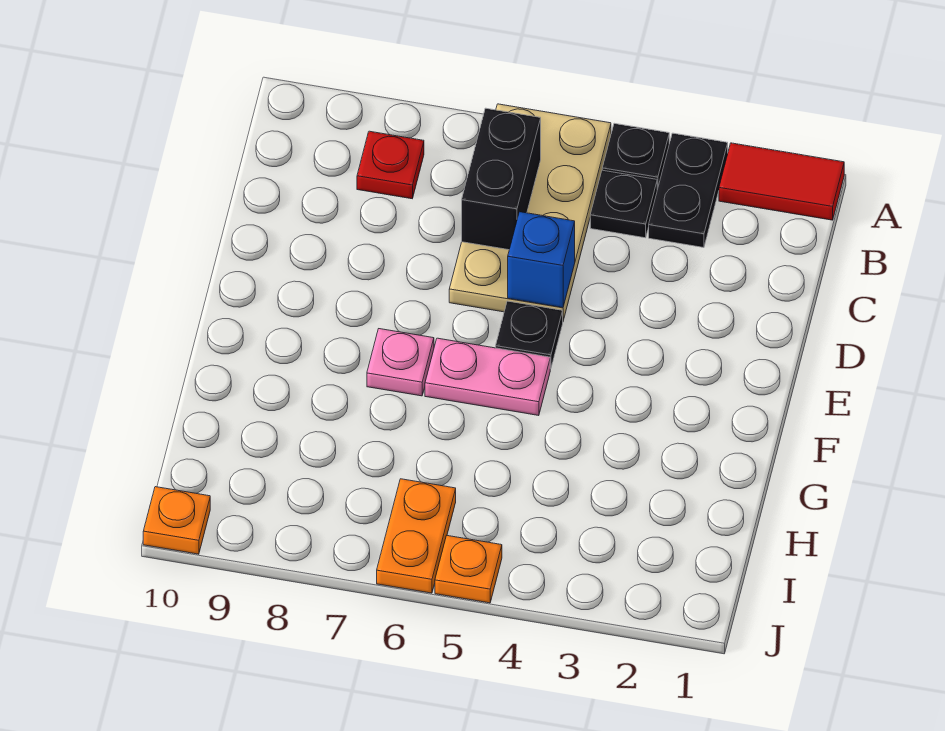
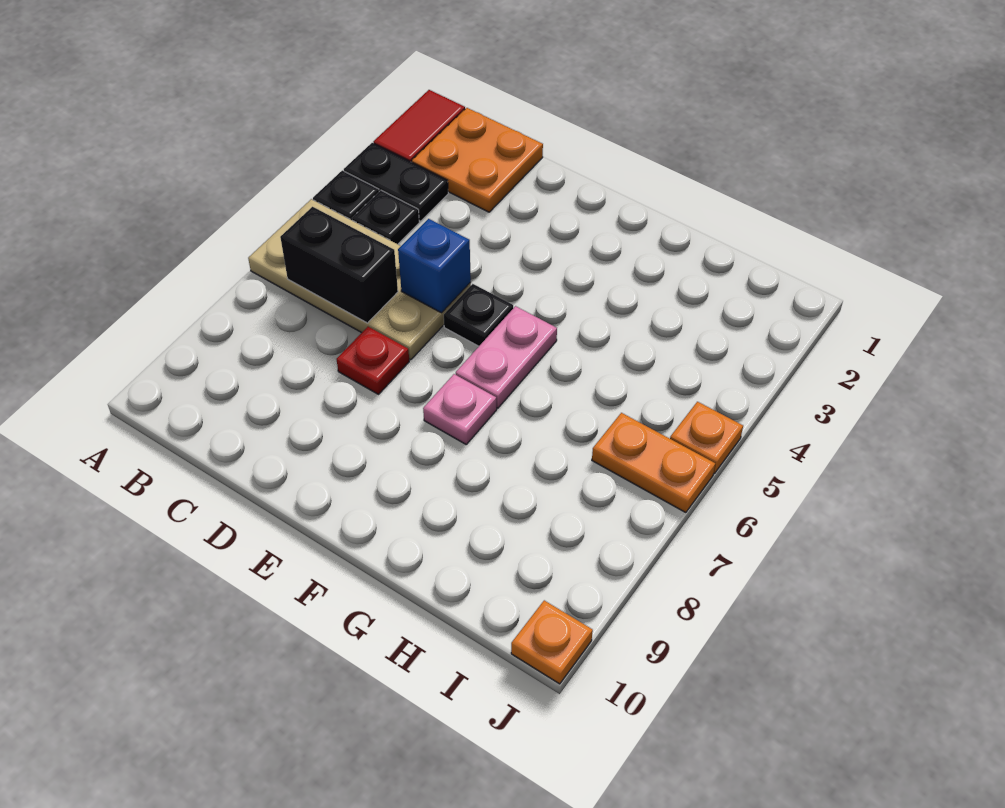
none -> orange 2x2 plate [412,108,543,212]
red 1x1 plate [357,131,424,199] -> red 1x1 plate moved to [337,327,409,394]

